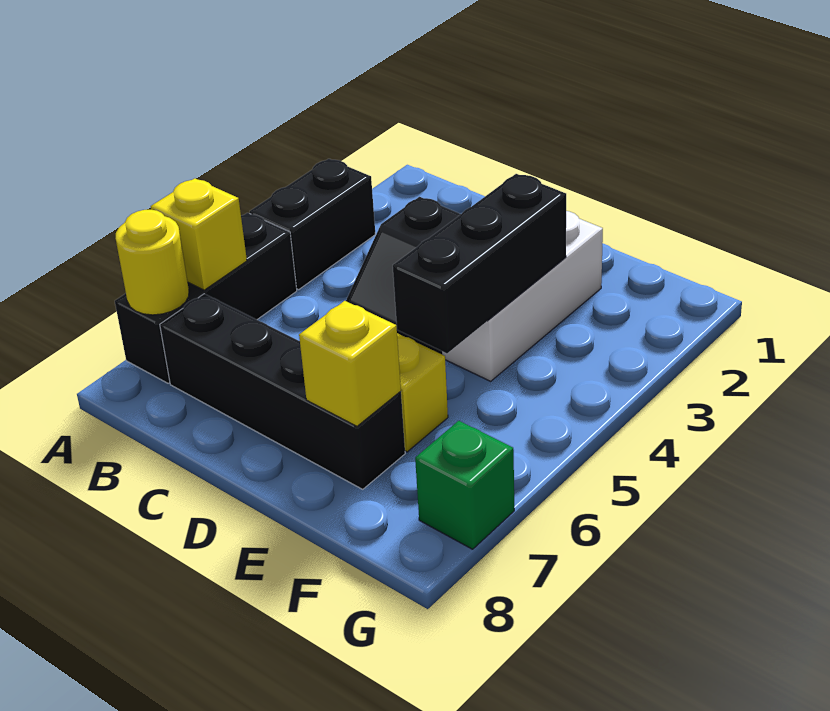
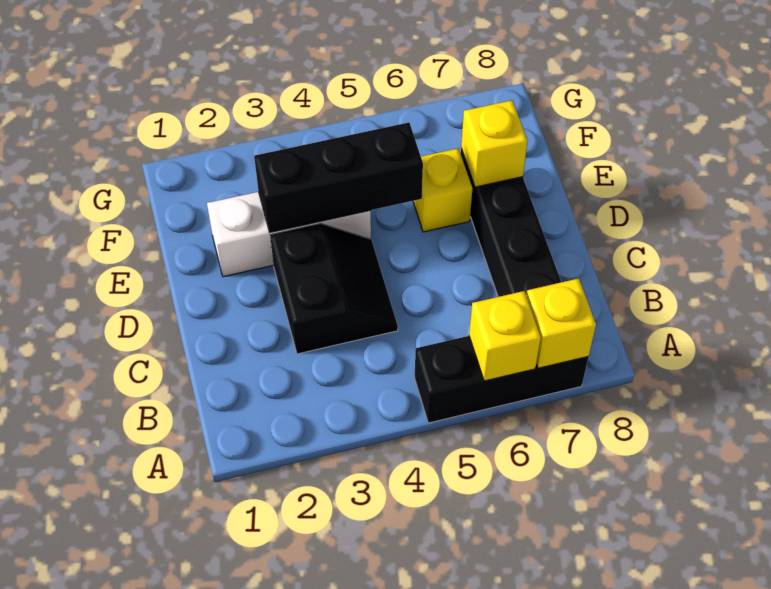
black 1x2 brick [250,159,375,290] -> none
yellow 1x1 round brick [116,210,189,315] -> yellow 1x1 brick [526,278,596,368]
green 1x1 brick [415,421,514,549] -> none

